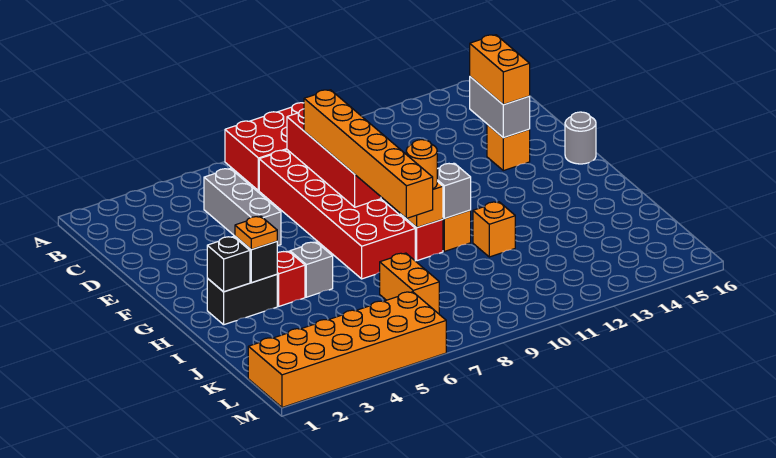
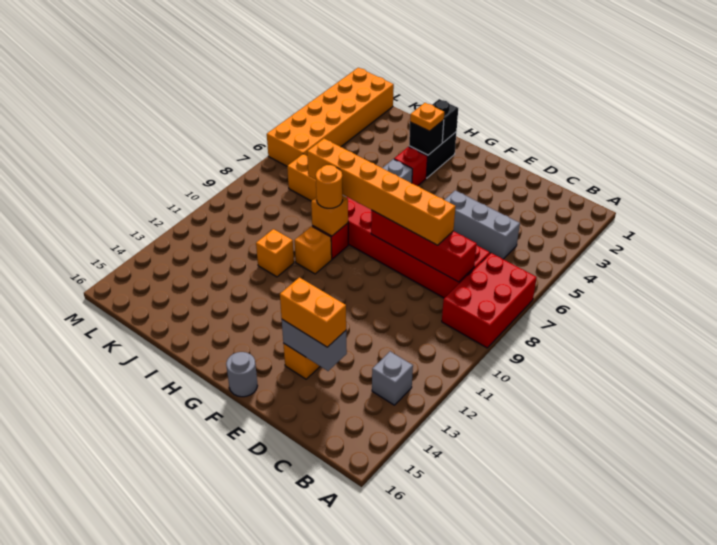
grey 1x1 brick [437,163,471,219] -> grey 1x1 brick moved to [372,352,413,405]

